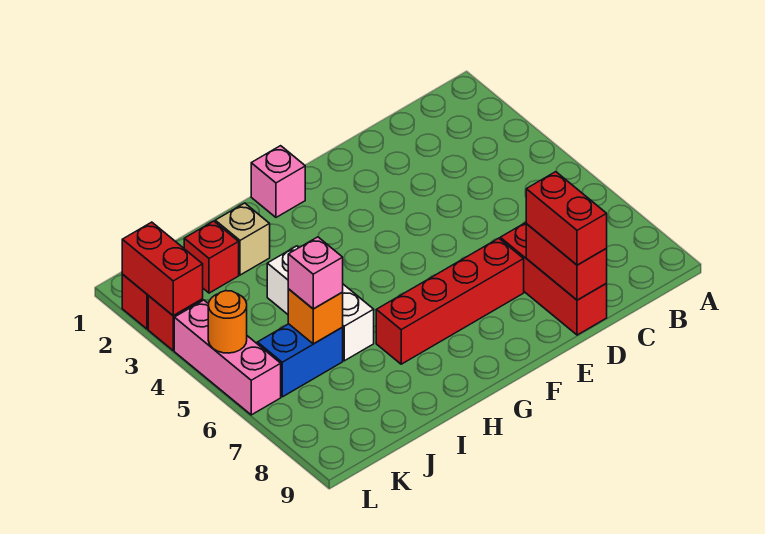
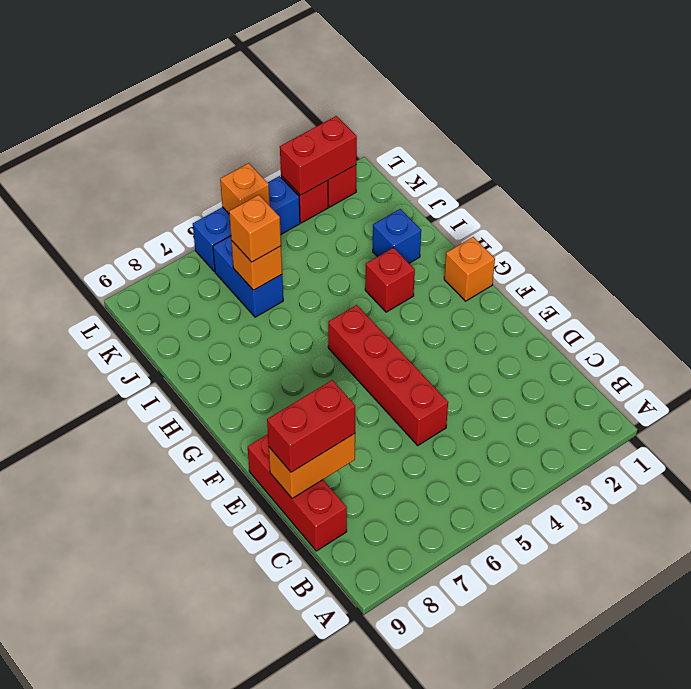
red 1x3 brick [500,223,607,335] -> red 1x3 brick turned to [248,434,347,551]
red 1x2 brick [526,224,607,300] -> orange 1x2 brick [269,434,355,498]
red 1x4 brick [376,238,524,364] -> red 1x4 brick moved to [328,305,448,445]
pink 1x1 brick [251,146,305,217] -> orange 1x1 brick [444,237,495,301]
tan 1x1 brick [215,203,270,275] -> blue 1x1 brick [373,209,421,263]
white 1x3 brick [267,246,374,361] -> none
red 1x1 brick [184,221,239,293] -> red 1x1 brick moved to [365,248,415,312]
pink 1x1 brick [288,237,343,309] -> orange 1x1 brick [229,195,281,262]
pink 1x3 brick [174,300,281,415] -> blue 1x3 brick [193,176,300,272]
orange 1x1 round brick [208,291,247,353] -> orange 1x1 brick [220,163,270,213]

